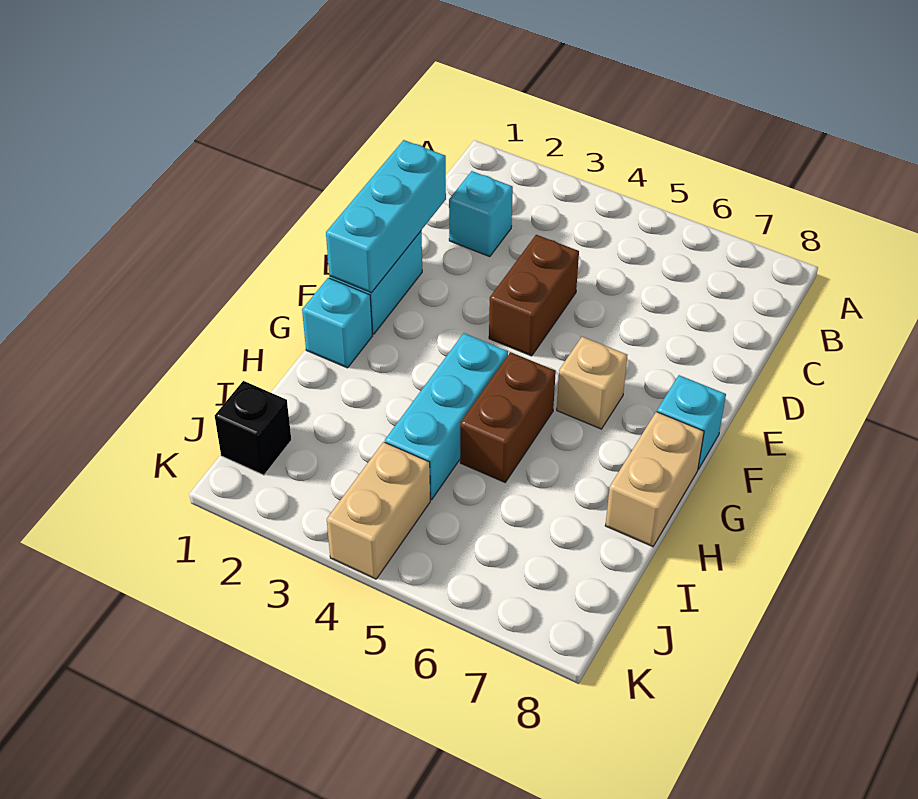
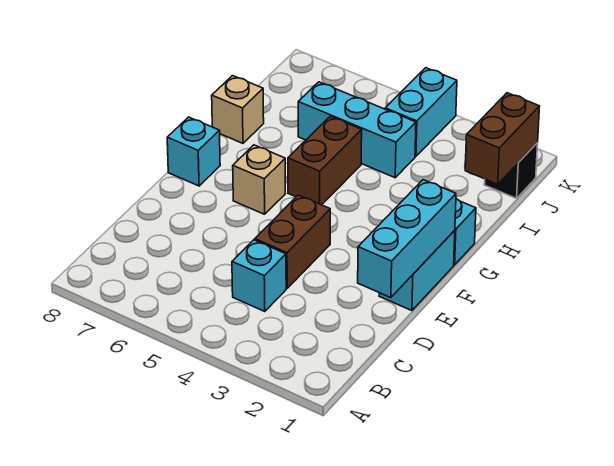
cyan 1x1 brick [449,171,513,257] -> cyan 1x1 brick moved to [232,240,286,311]
cyan 1x3 brick [385,333,508,500] -> cyan 1x3 brick turned to [298,82,416,178]
tan 1x2 brick [605,412,704,547] -> tan 1x1 brick [212,76,264,143]
none -> brown 1x2 brick [465,93,540,184]
tan 1x2 brick [327,442,430,579] -> cyan 1x2 brick [385,68,457,156]

